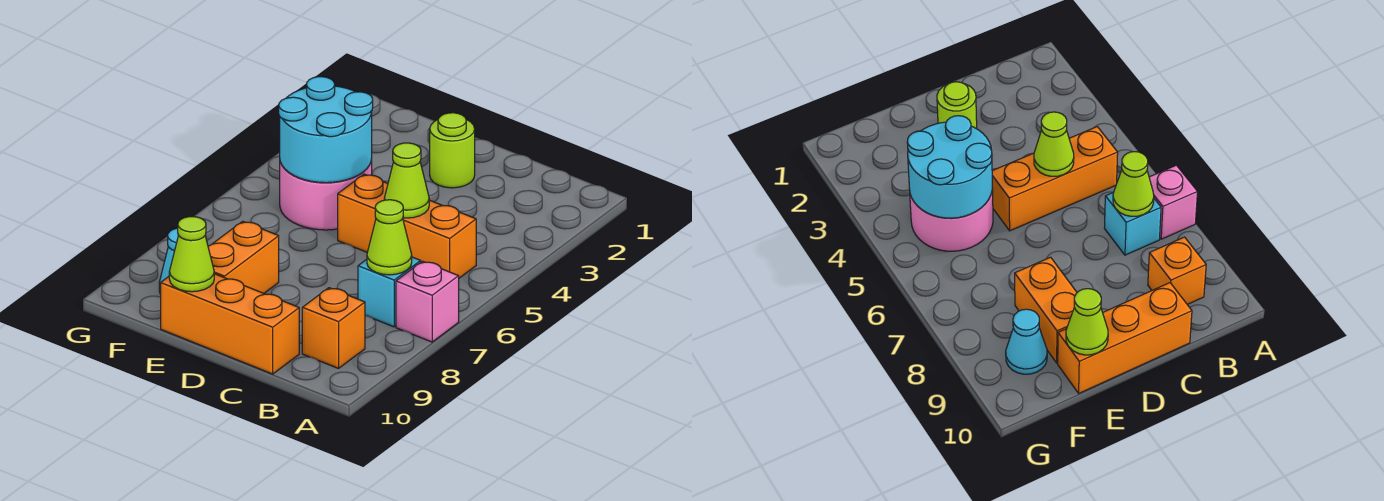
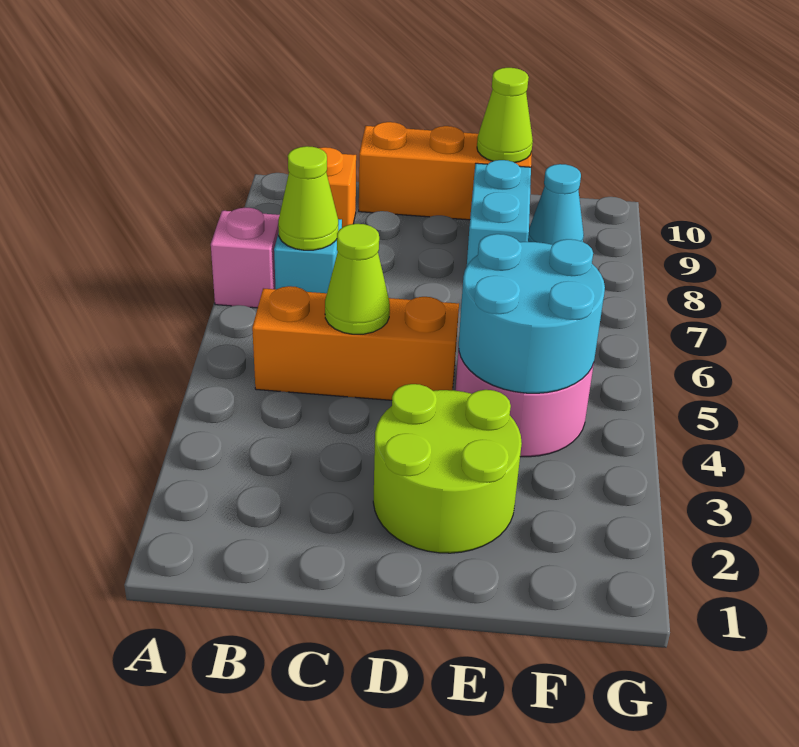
lime 1x1 round brick [430,113,475,188] -> lime 2x2 round brick [373,384,522,553]
orange 1x2 brick [208,221,279,293] -> cyan 1x2 brick [467,160,531,265]

